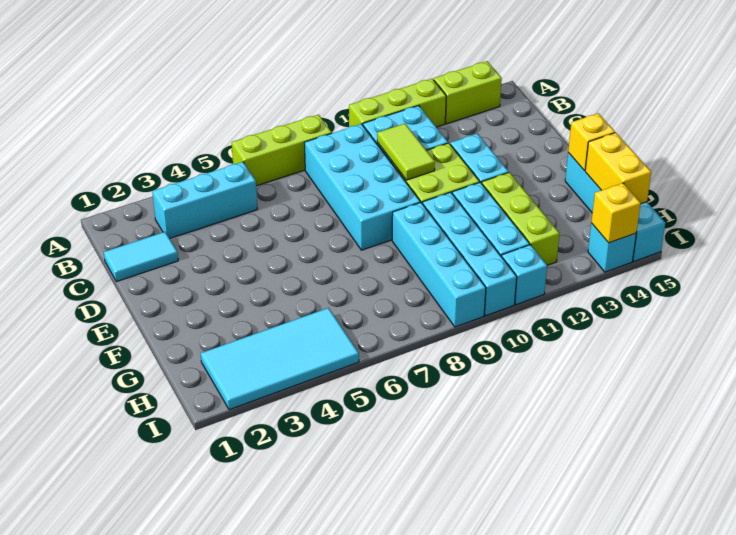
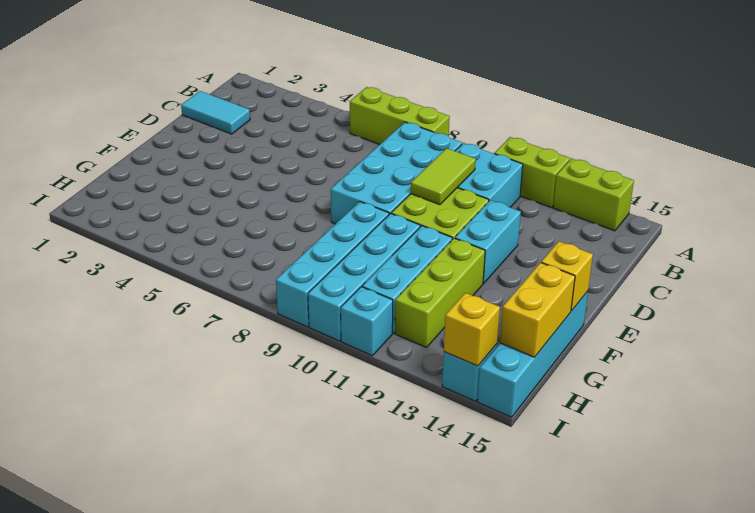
lime 1x3 brick [349,79,446,127] -> lime 1x2 brick [494,137,570,208]
cyan 1x3 brick [152,162,257,238] -> none
cyan 2x4 tile [201,308,359,410] -> none

